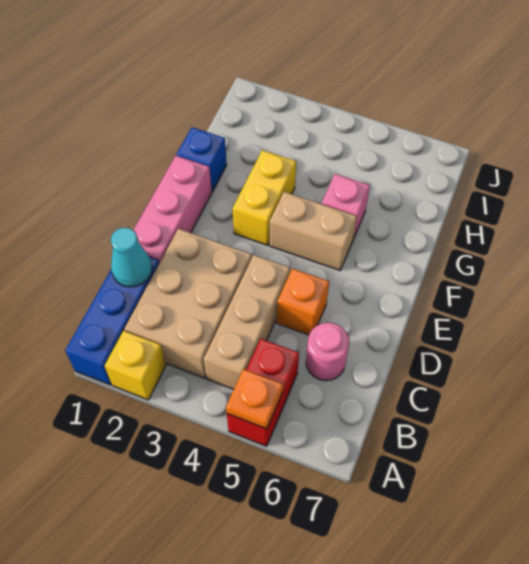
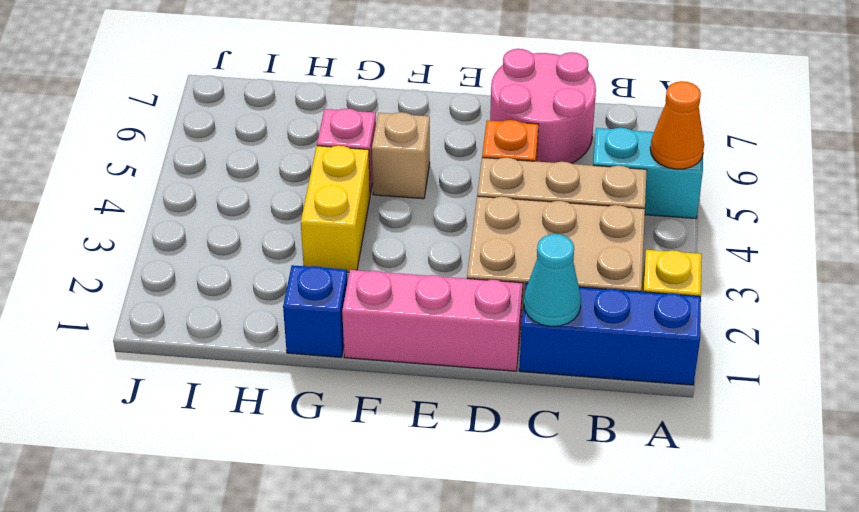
red 1x2 brick [227,339,299,446] -> cyan 1x2 brick [593,128,703,219]
orange 1x1 plate [226,369,283,429] -> orange 1x1 cone [650,81,704,169]
pink 1x1 round brick [306,323,350,381] -> pink 2x2 round brick [490,49,596,163]
yellow 1x2 brick [232,150,296,245] -> yellow 1x2 brick turned to [301,146,370,272]
tan 1x2 brick [269,192,357,270] -> tan 1x1 brick [372,112,430,199]

